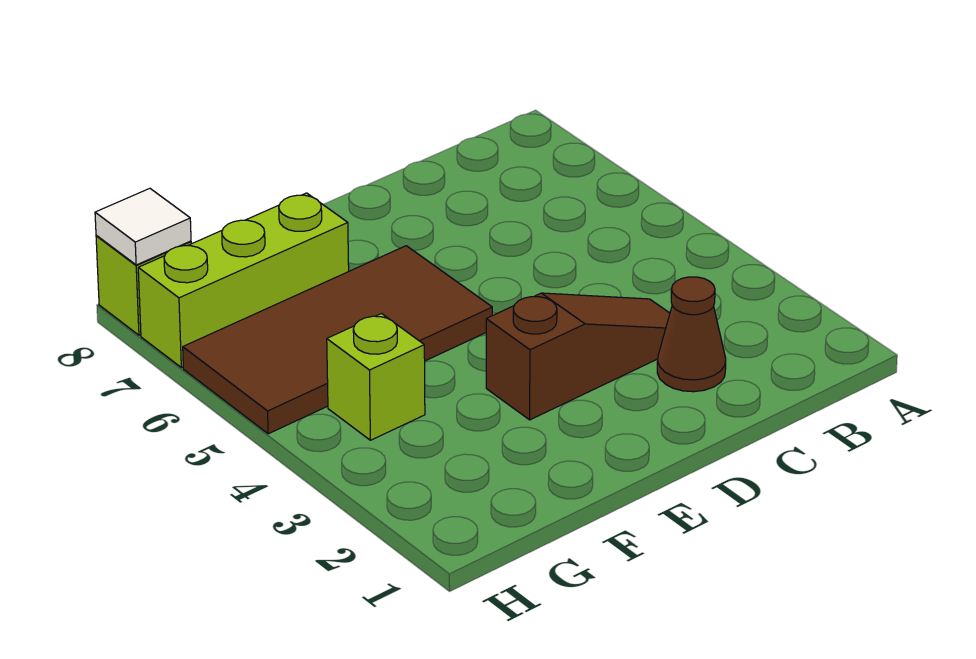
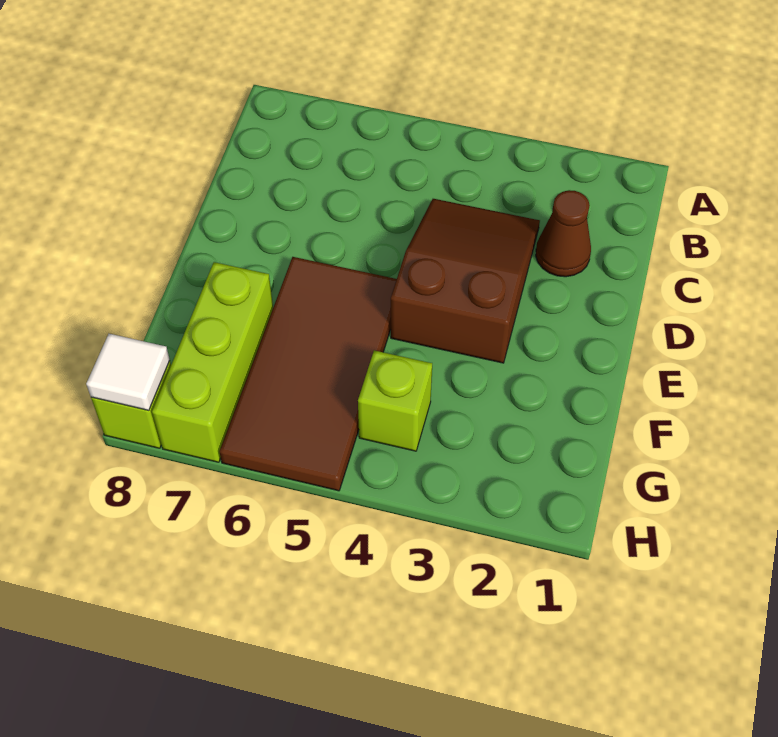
brown 1x3 slope [486,293,670,420] -> brown 2x3 slope [391,199,540,363]

